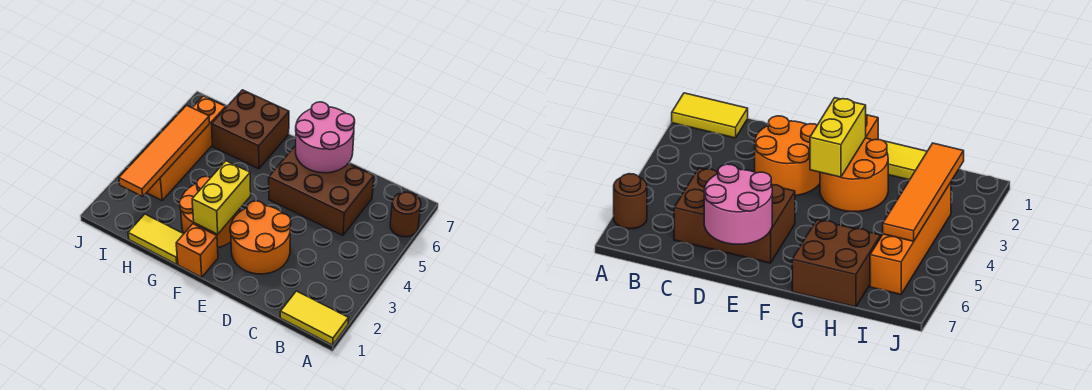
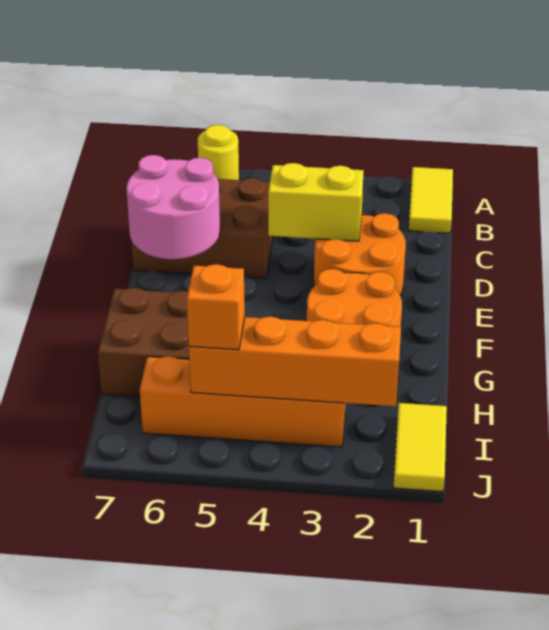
brown 1x1 round brick [390,192,421,237] -> yellow 1x1 round brick [197,125,239,180]
brown 2x3 brick [269,145,374,236] -> brown 2x3 brick turned to [131,178,273,279]
orange 1x1 brick [176,224,218,277] -> orange 1x1 brick moved to [187,264,245,350]
yellow 1x2 brick [192,161,251,234] -> yellow 1x2 brick moved to [268,163,364,241]
yellow 1x2 tile [128,214,183,264] -> yellow 1x2 tile moved to [393,403,447,492]
orange 1x4 tile [119,105,210,196] -> orange 1x4 brick [189,316,401,406]

